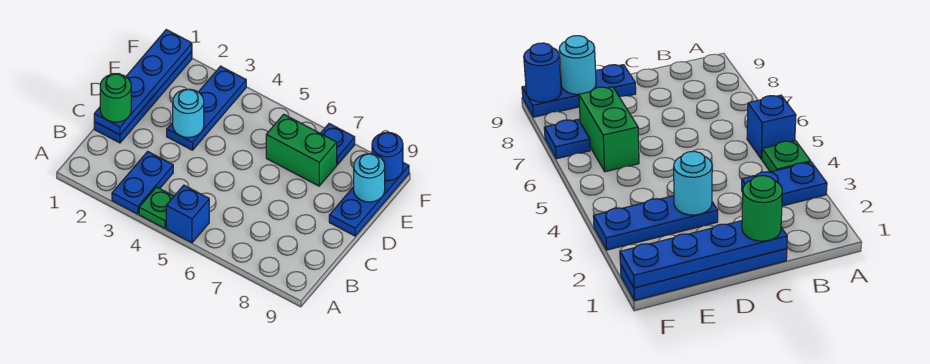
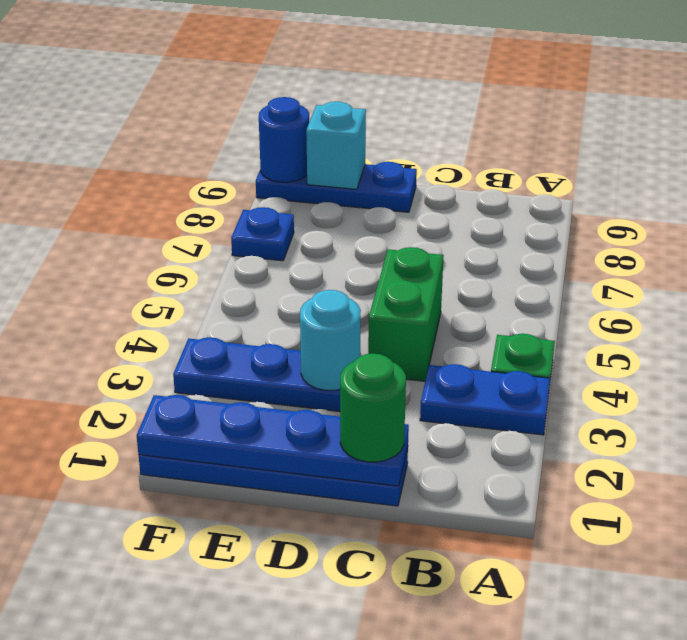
blue 1x1 brick [166,185,209,243] -> none
green 1x2 brick [266,114,337,186] -> green 1x2 brick moved to [368,247,444,381]
cyan 1x1 round brick [354,154,385,202] -> cyan 1x1 brick [306,102,366,189]

